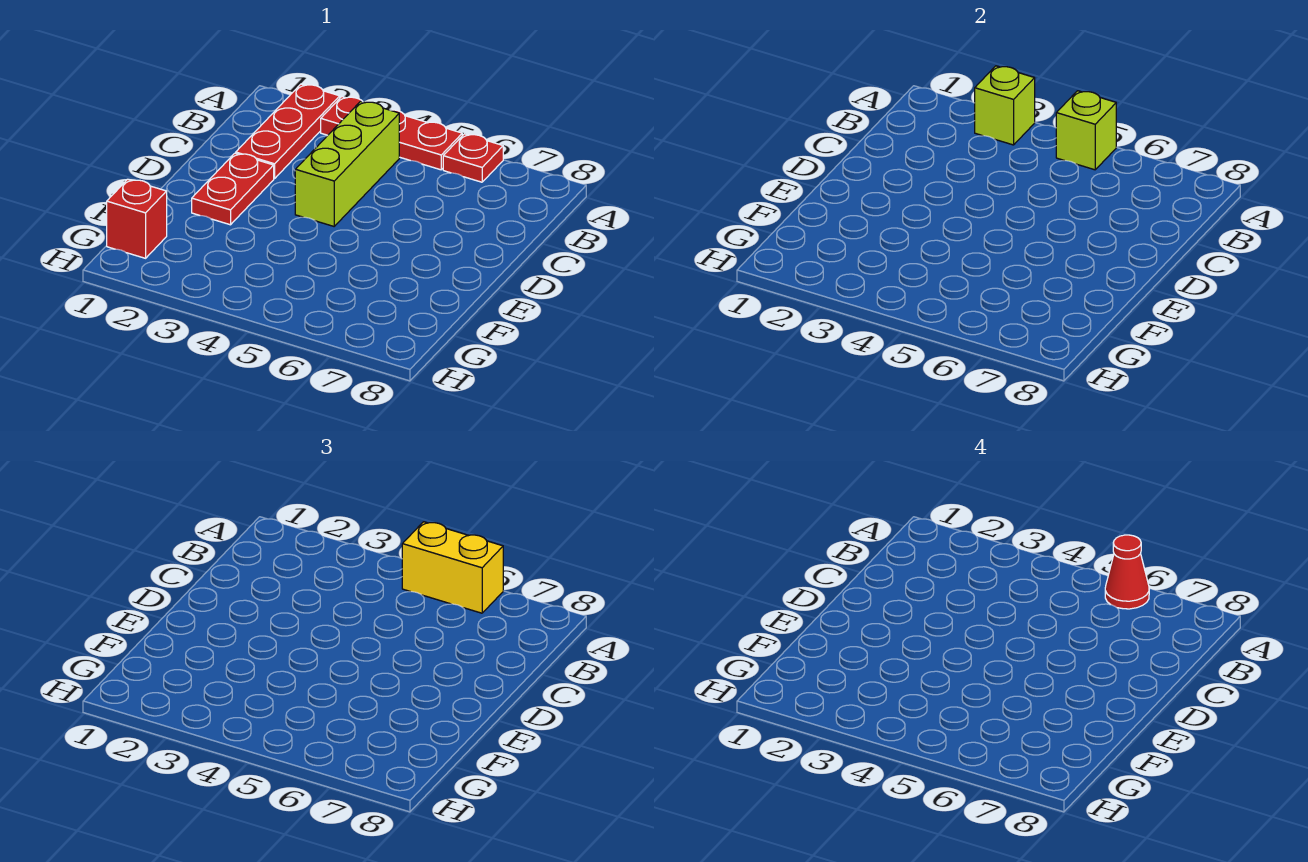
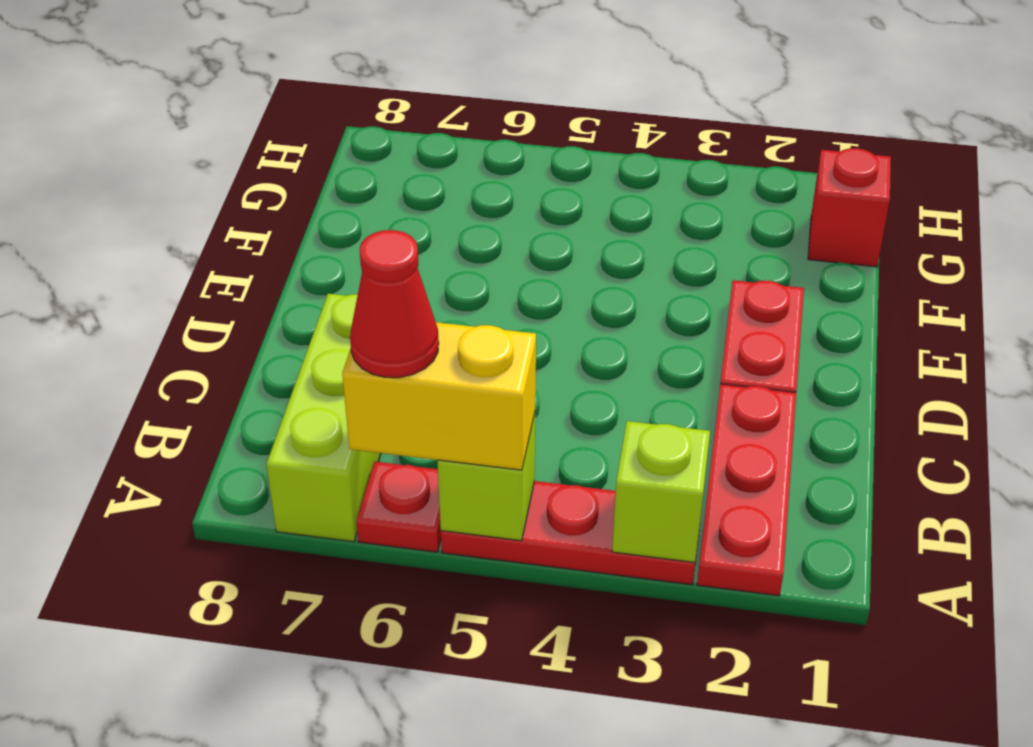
lime 1x3 brick [295,101,399,226] -> lime 1x3 brick moved to [266,294,381,542]

